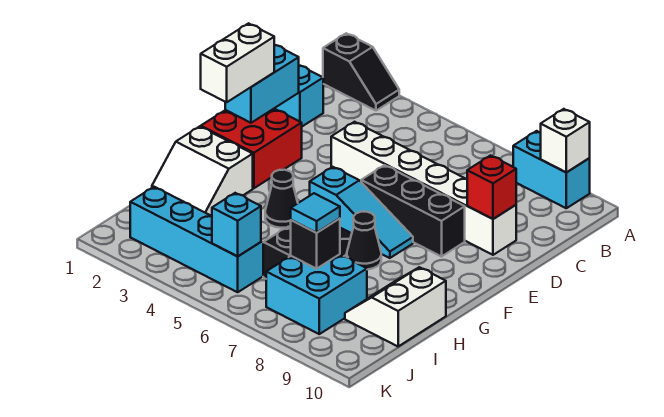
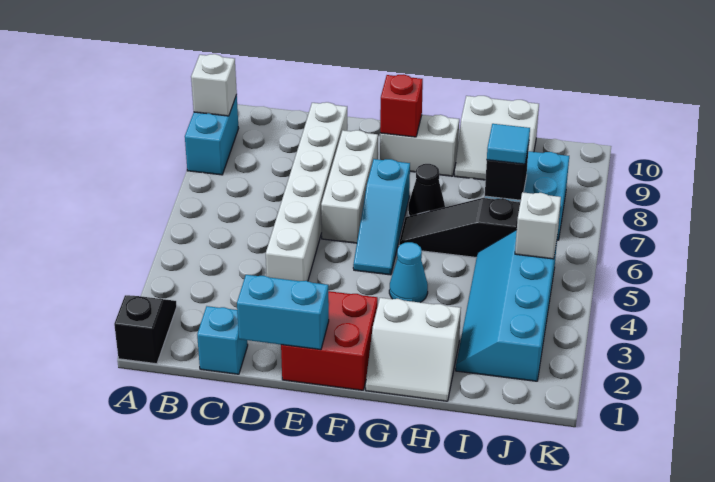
red 1x1 brick [467,156,516,219] -> red 1x1 brick moved to [380,74,423,137]
white 1x2 brick [201,23,274,102] -> white 1x2 brick moved to [380,115,459,176]
black 1x3 brick [361,165,465,257] -> white 1x3 brick [321,130,378,243]
cyan 1x3 slope [310,167,413,258] -> cyan 1x3 slope turned to [353,159,410,275]
white 2x2 slope [152,127,253,215] -> white 2x2 slope turned to [366,298,461,401]
black 1x1 cone [265,170,298,228] -> cyan 1x1 cone [389,242,428,302]
cyan 1x1 brick [212,193,261,256] -> white 1x1 brick [515,192,561,259]

